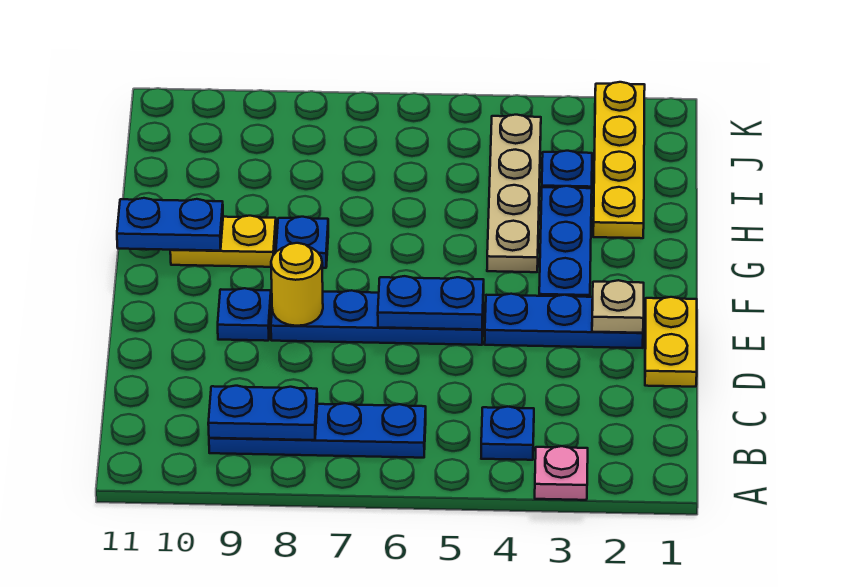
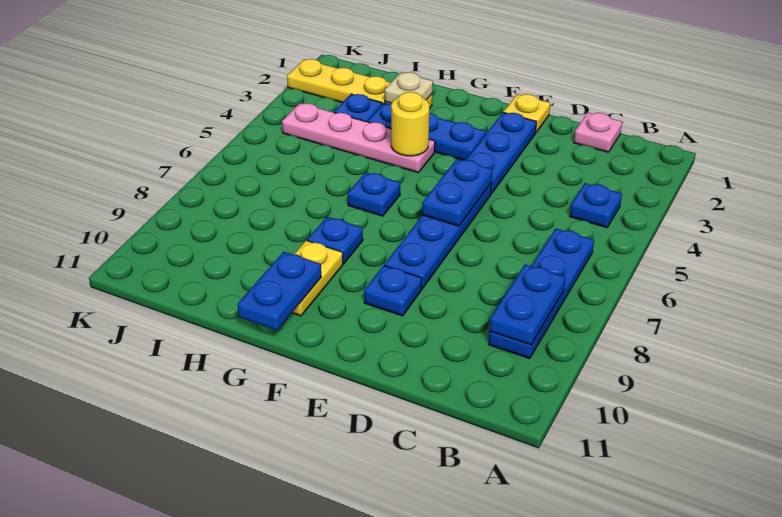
pink 1x1 plate [535,446,588,500] -> pink 1x1 plate moved to [574,113,622,152]
yellow 1x2 plate [645,297,697,387] -> yellow 1x1 plate [503,94,550,132]
tan 1x1 plate [592,280,644,333] -> tan 1x1 plate moved to [385,72,433,103]
yellow 1x1 round brick [271,243,323,326] -> yellow 1x1 round brick moved to [391,92,429,156]
tan 1x4 plate [487,115,541,272] -> pink 1x4 plate [282,103,435,172]
none -> blue 1x1 plate [348,172,400,216]

